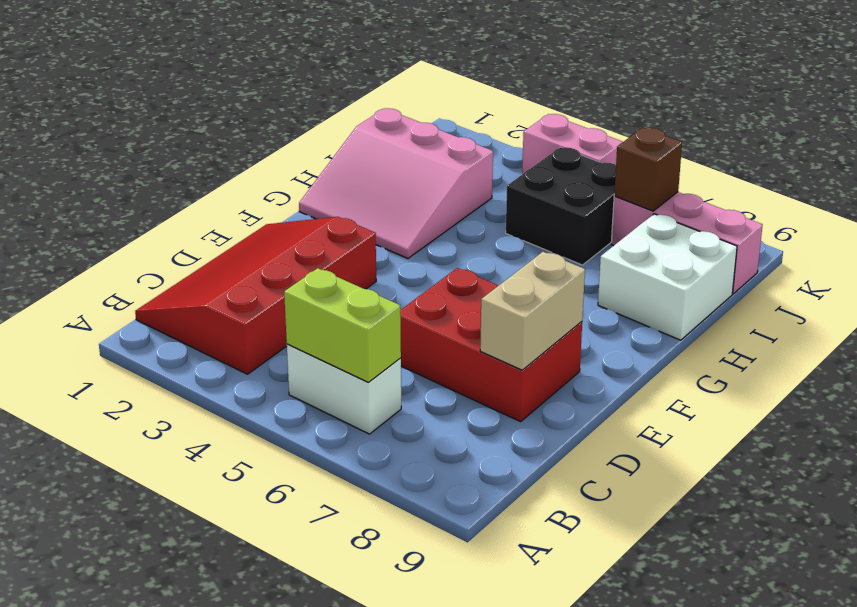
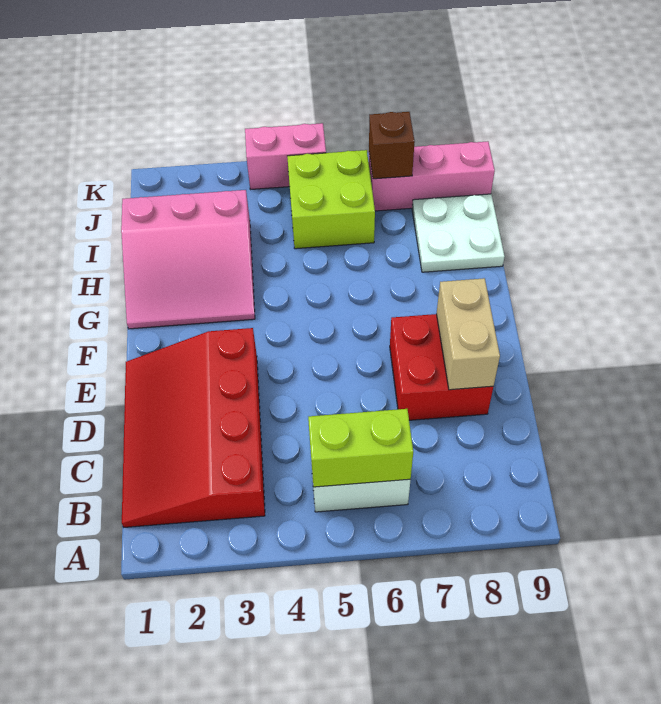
red 2x3 brick [400,268,582,422] -> red 2x2 brick [390,314,493,420]
white 2x2 brick [598,214,737,340] -> white 2x2 plate [412,194,505,272]
black 2x2 brick [506,147,616,265] -> lime 2x2 brick [287,150,375,249]

